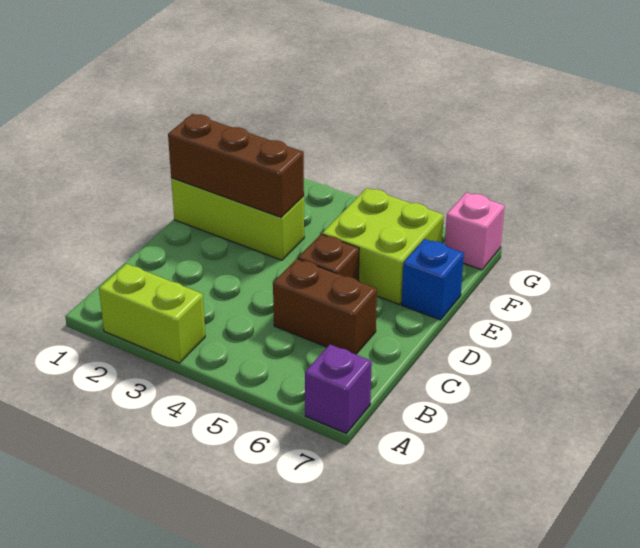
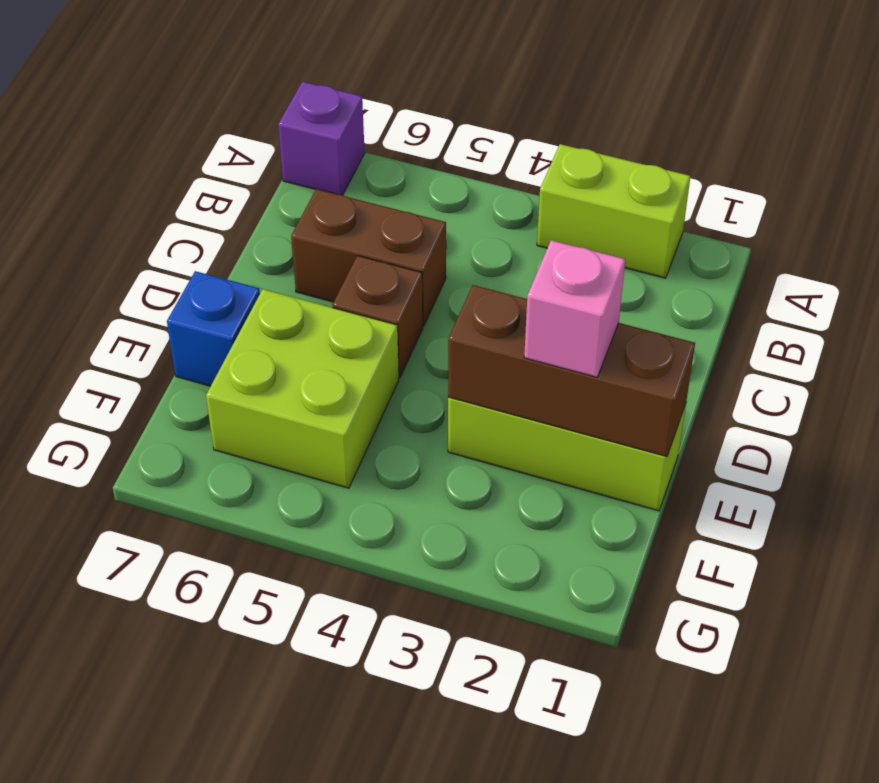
pink 1x1 brick [445,192,505,270] -> pink 1x1 brick moved to [524,240,625,377]

